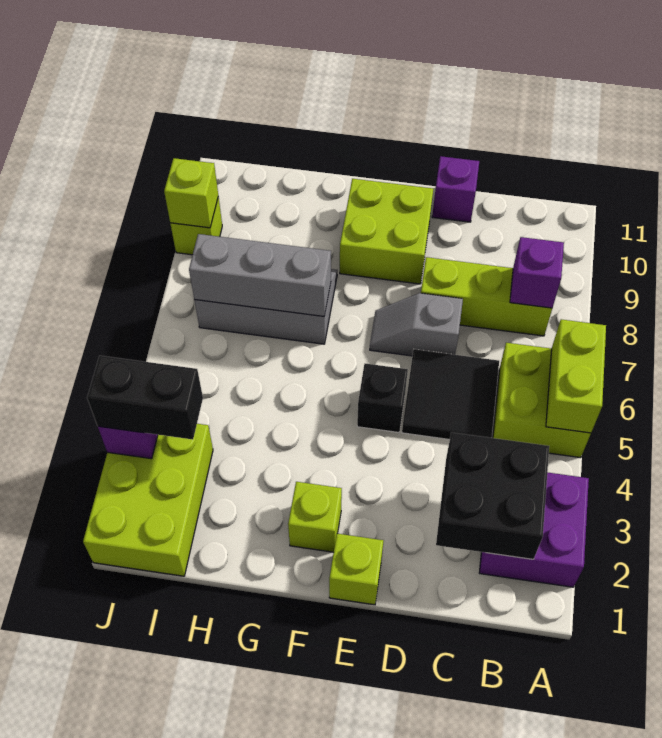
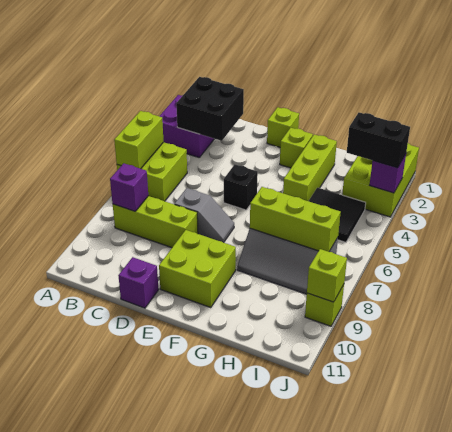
black 2x2 tile [402,349,499,440] -> black 2x2 tile moved to [309,188,366,242]
none -> lime 1x3 brick [283,135,337,201]
grey 1x3 brick [189,234,331,316] -> lime 1x3 brick [250,187,341,252]

